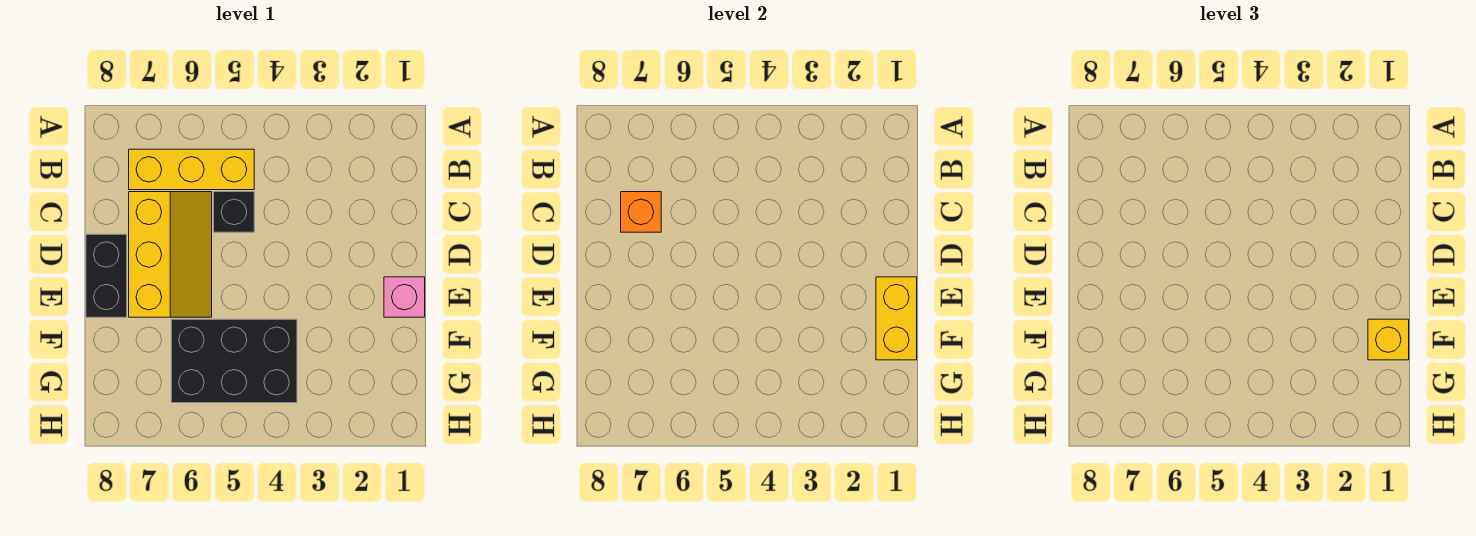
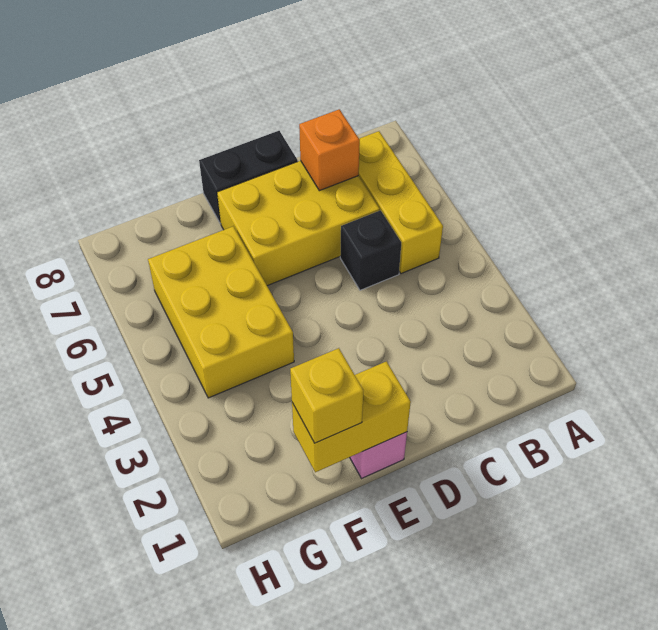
yellow 2x3 slope [129,192,212,317] -> yellow 2x3 brick [217,161,380,286]
black 2x3 brick [171,319,297,403] -> yellow 2x3 brick [148,226,294,398]

